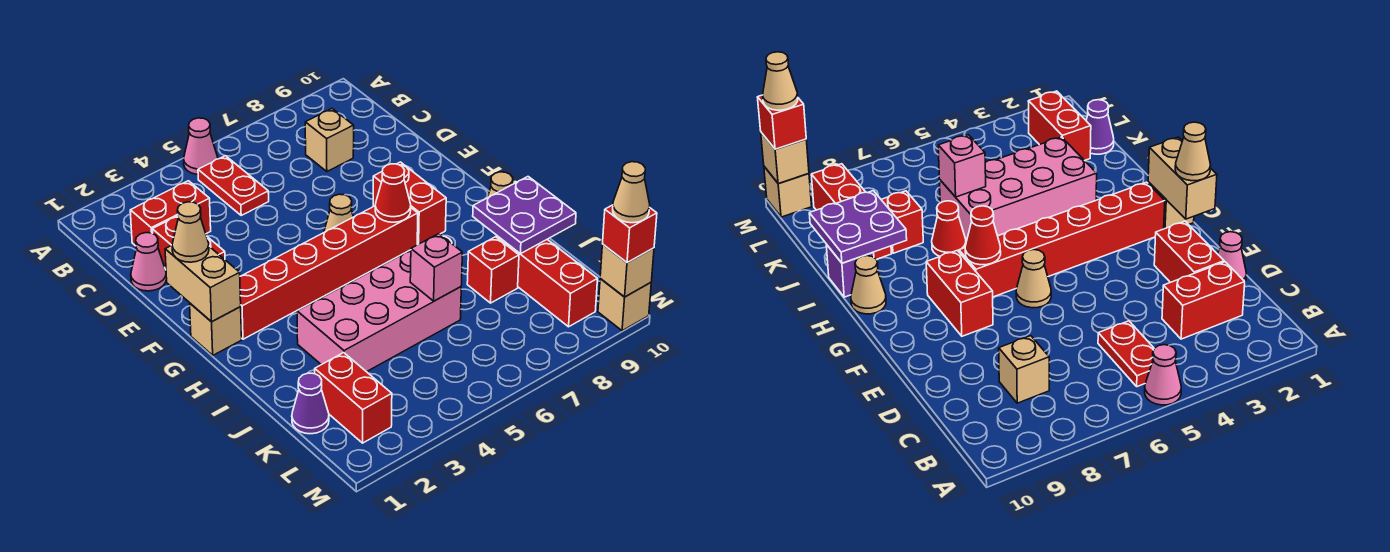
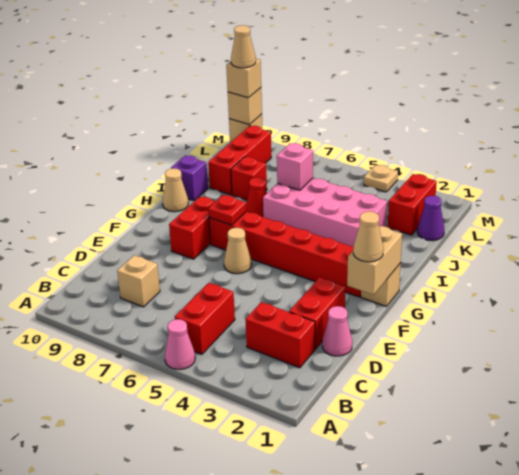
red 1x2 plate [198,156,269,215] -> red 1x2 brick [175,283,235,354]
red 1x1 cone [375,164,411,222] -> red 1x1 plate [208,195,246,225]
purple 2x2 plate [473,177,576,254] -> none
none -> tan 1x1 plate [364,165,398,192]
red 1x1 brick [603,205,657,263] -> tan 1x1 brick [226,59,261,98]

